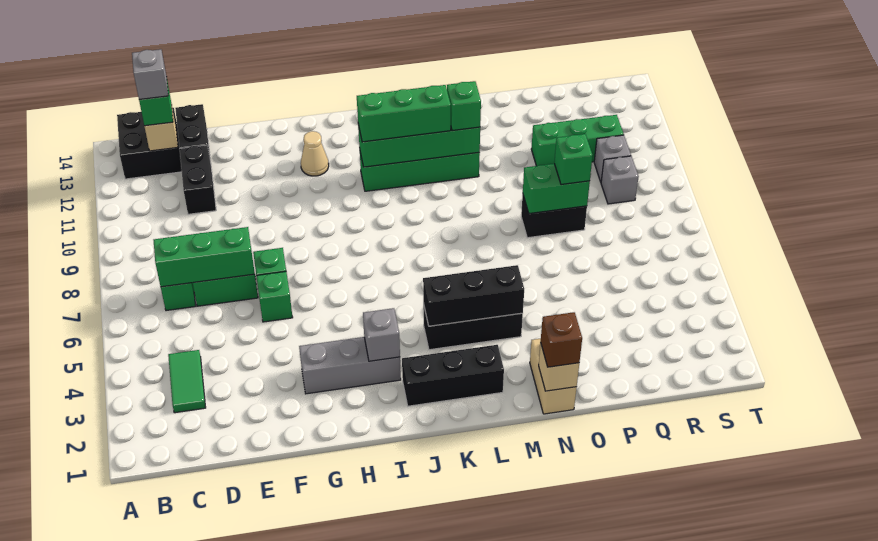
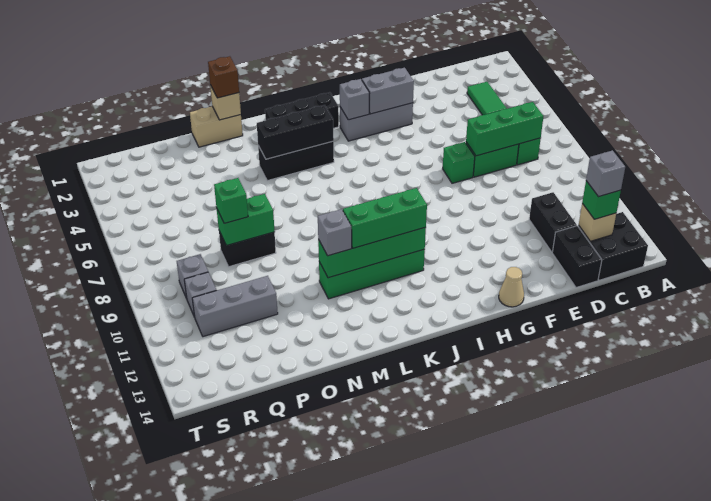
green 1x1 brick [256,271,293,322] -> none
none -> grey 1x2 brick [362,68,414,114]
tan 1x1 cone [301,131,329,176] -> tan 1x1 cone moved to [499,267,524,307]
green 1x1 brick [447,81,481,131] -> grey 1x1 brick [318,209,352,256]
tan 1x2 brick [530,339,577,414] -> tan 1x2 brick turned to [190,106,243,147]
green 1x3 brick [531,115,624,166] -> grey 1x3 brick [192,276,278,337]

